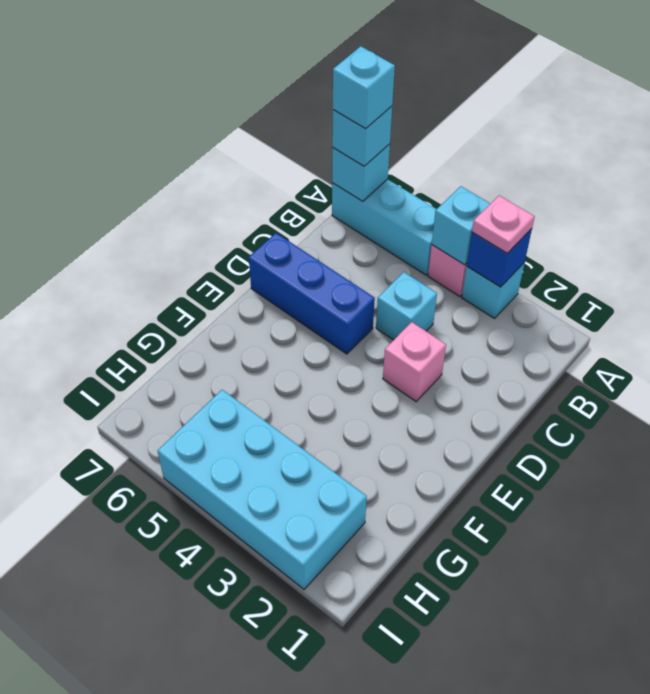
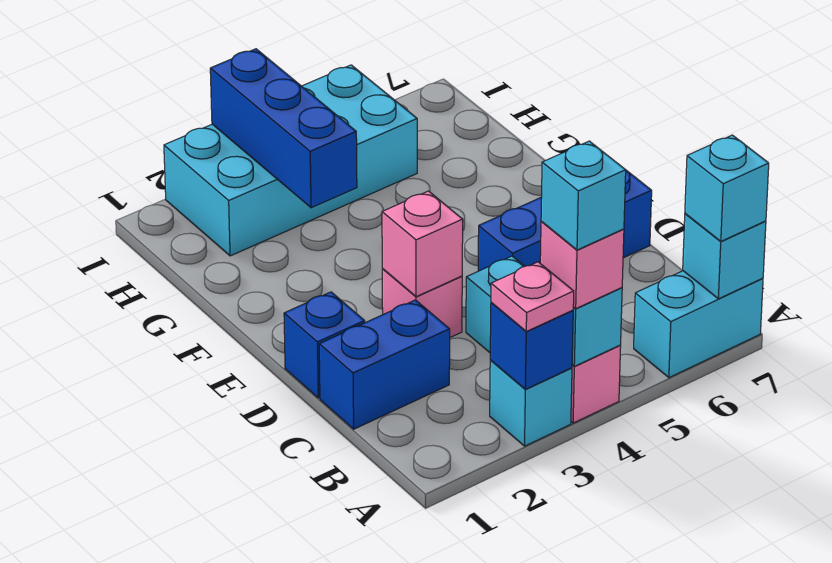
none -> pink 1x1 brick [540,221,624,308]
cyan 1x3 brick [332,179,436,275] -> cyan 1x2 brick [634,271,763,378]
cyan 1x1 brick [333,46,395,129] -> cyan 1x1 brick moved to [541,141,626,250]
none -> blue 1x2 brick [319,300,450,429]
none -> blue 1x1 brick [284,292,365,398]
none -> pink 1x1 brick [382,191,463,297]
none -> blue 1x3 brick [210,49,357,208]

